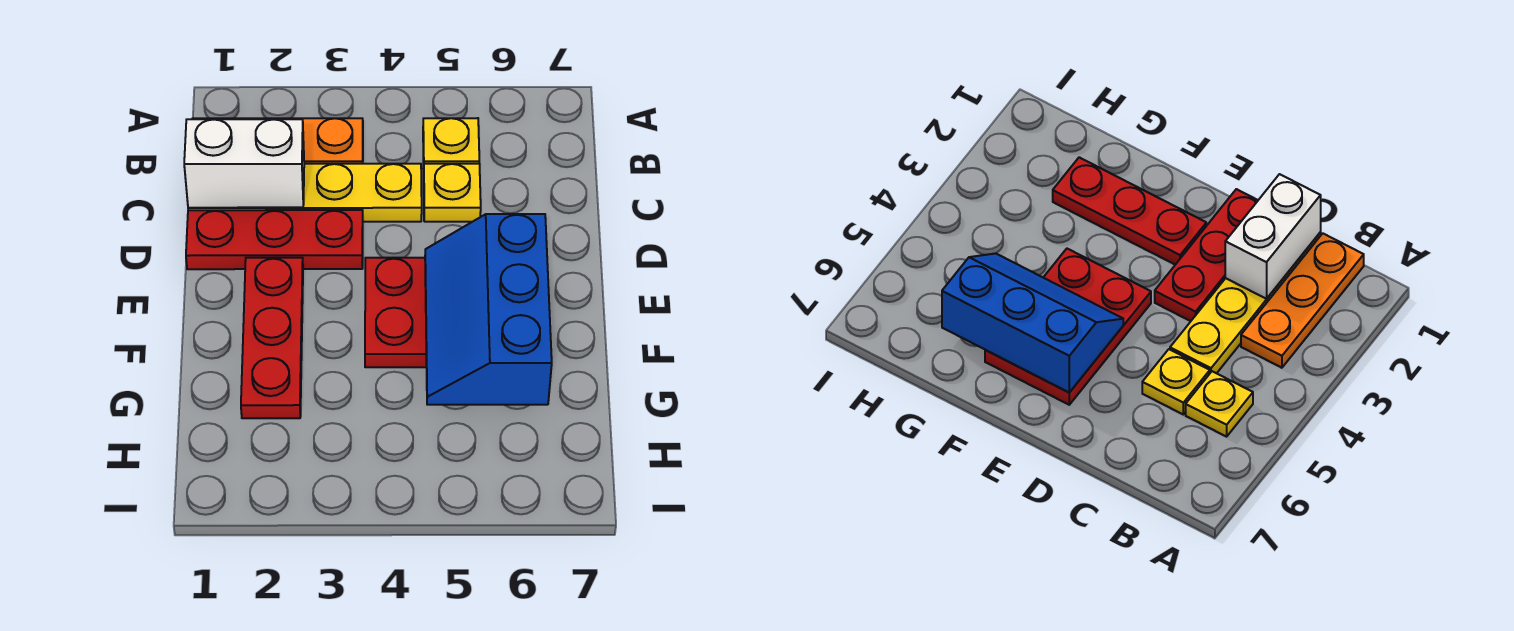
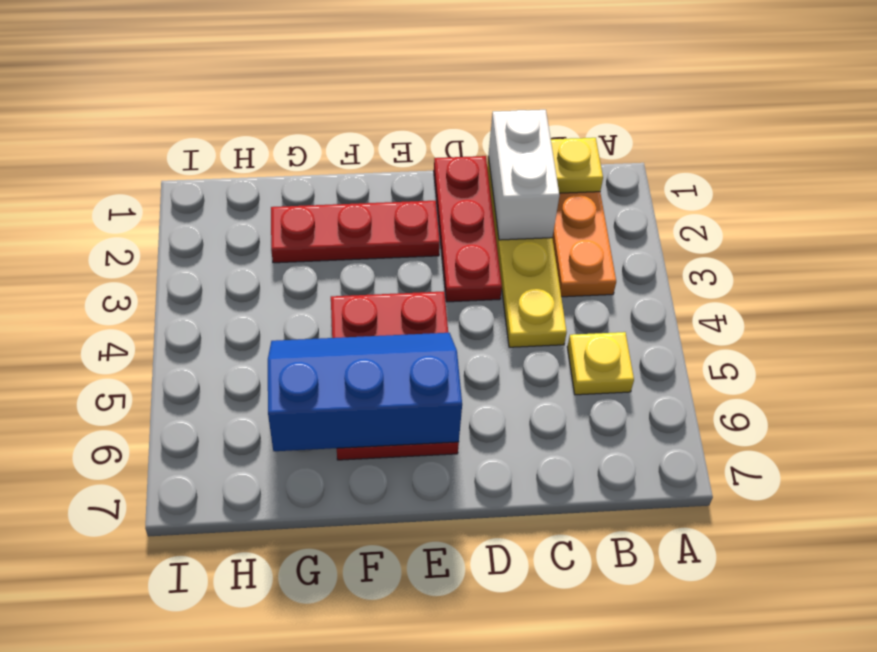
yellow 1x1 plate [424,164,481,222] -> yellow 1x1 plate moved to [551,138,603,193]

